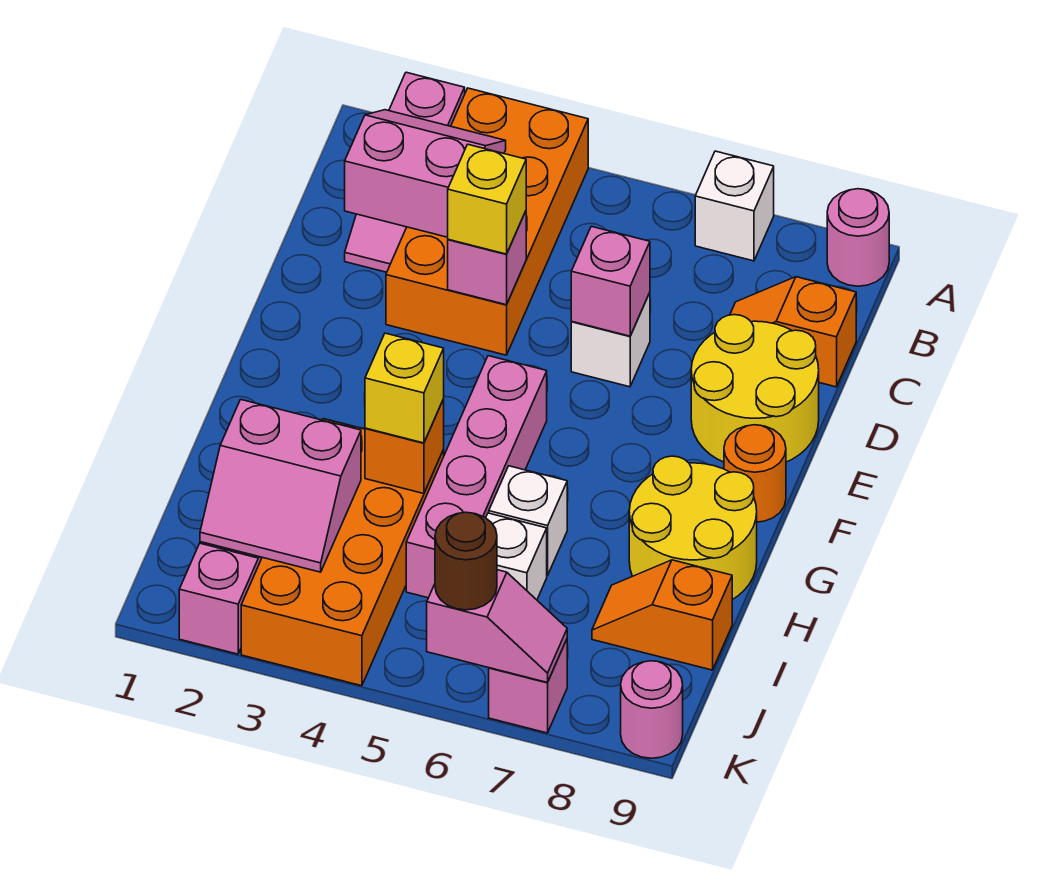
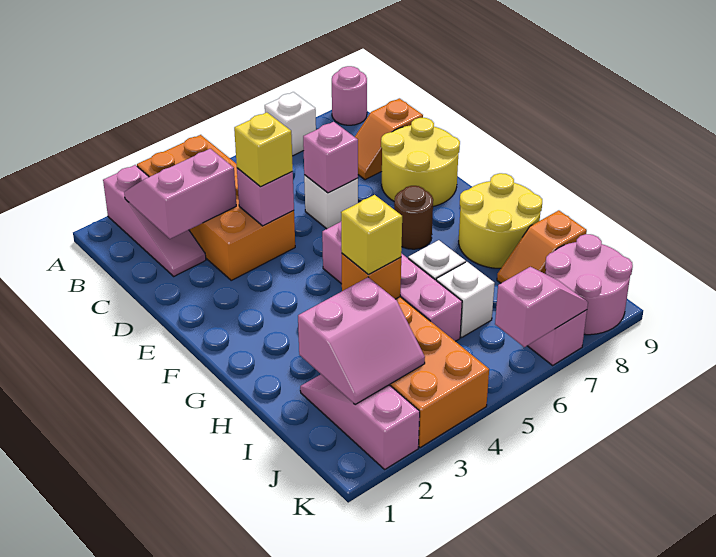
orange 1x1 round brick [724,425,786,522] -> none
brown 1x1 round brick [435,512,497,610] -> brown 1x1 round brick moved to [394,186,433,249]
pink 1x1 round brick [621,661,683,758] -> pink 2x2 round brick [545,234,633,335]

